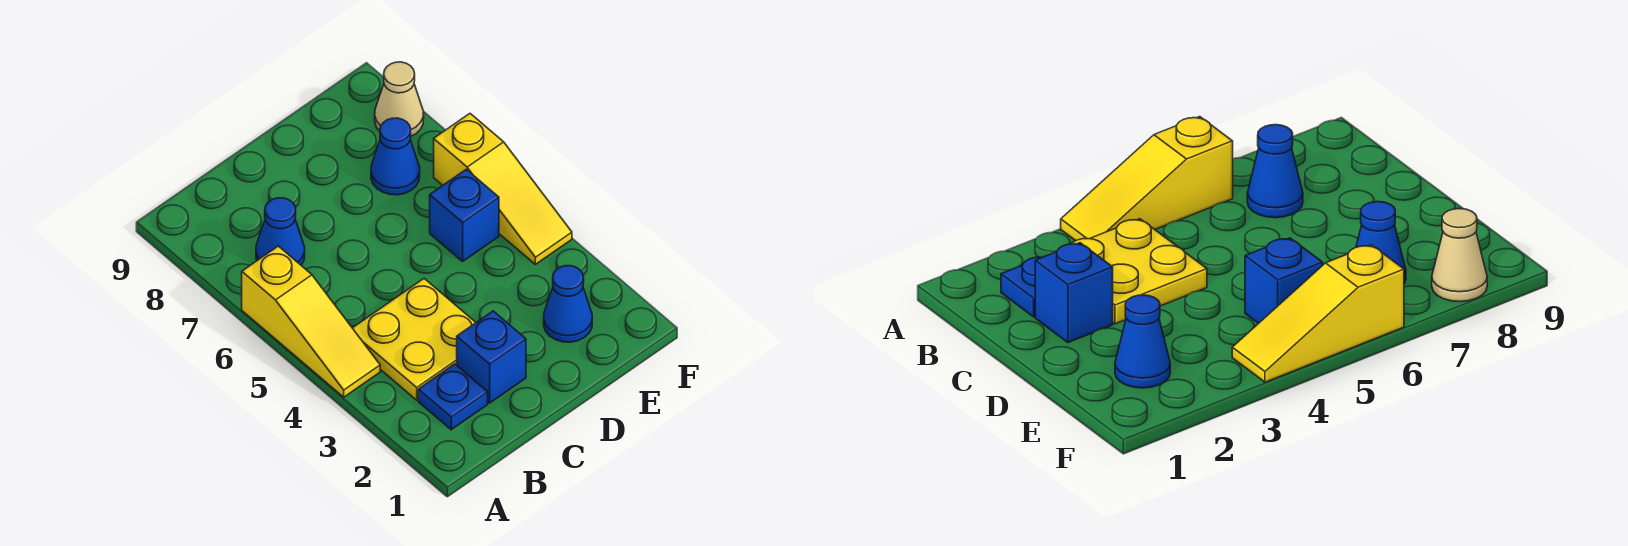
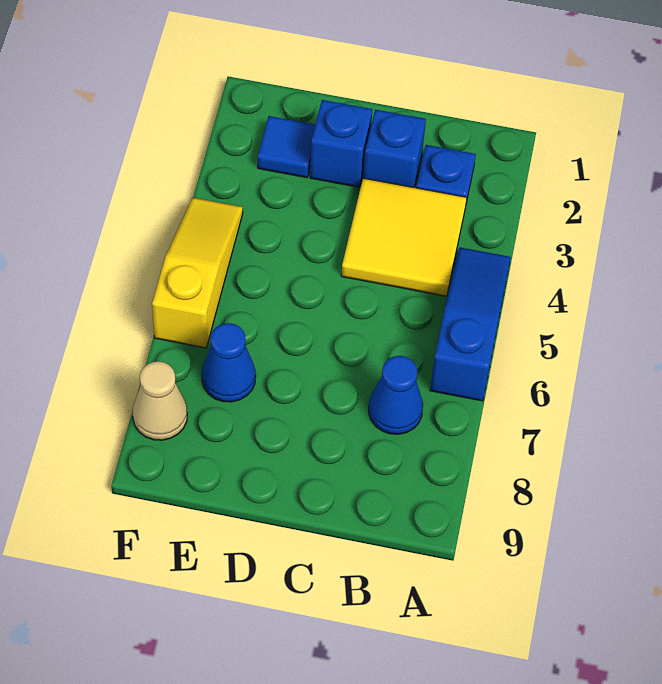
yellow 1x3 slope [242,246,380,397] -> blue 1x3 slope [430,247,511,401]
yellow 2x2 plate [353,279,476,400] -> yellow 2x2 tile [341,178,467,296]
blue 1x1 cone [544,266,592,342] -> blue 1x1 tile [258,116,315,178]
blue 1x1 brick [430,169,499,261] -> blue 1x1 brick moved to [310,100,372,187]

